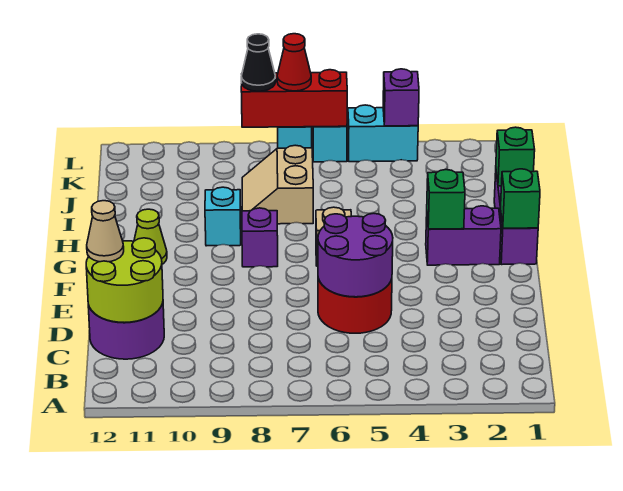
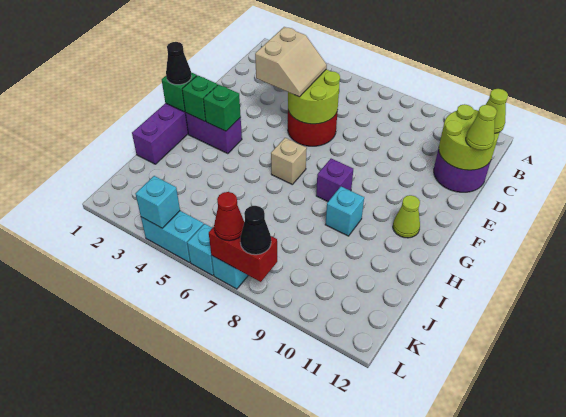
none -> lime 1x1 cone [486,89,508,133]
purple 2x2 round brick [318,213,393,297] -> lime 2x2 round brick [288,69,340,124]
tan 1x1 cone [87,201,124,262] -> lime 1x1 cone [466,105,497,150]
none -> black 1x1 cone [166,42,192,85]
green 1x1 brick [496,127,535,186] -> green 1x1 brick moved to [182,75,218,121]
tan 2x2 slope [242,145,313,224] -> tan 2x2 slope moved to [255,27,327,97]
purple 1x1 brick [383,69,419,126] -> cyan 1x1 brick [136,176,180,228]
red 1x3 brick [241,70,347,127] -> red 1x2 brick [209,227,277,282]

